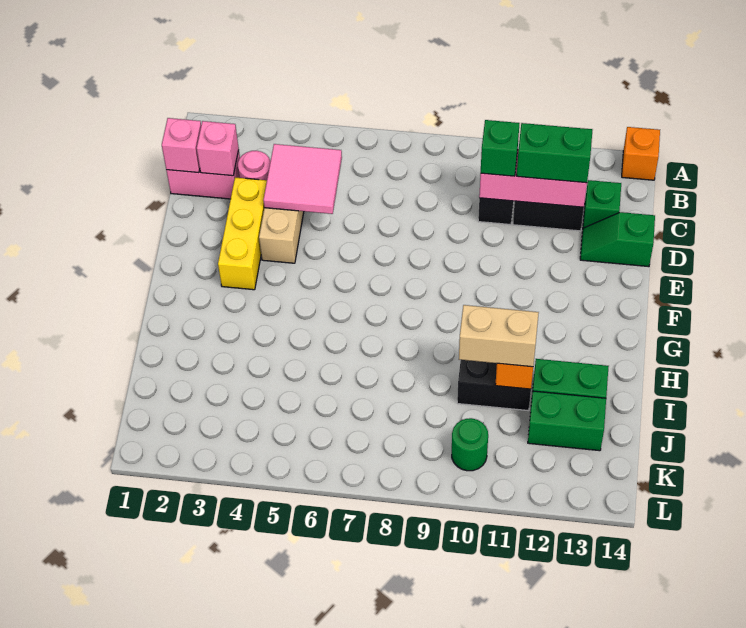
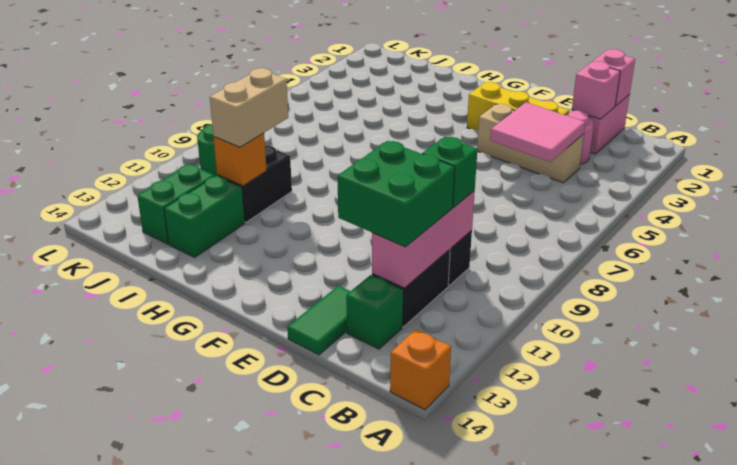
green 1x2 brick [517,123,592,183] -> green 2x2 brick [337,141,455,247]
green 1x2 slope [580,212,655,267] -> green 1x2 tile [287,286,350,355]

